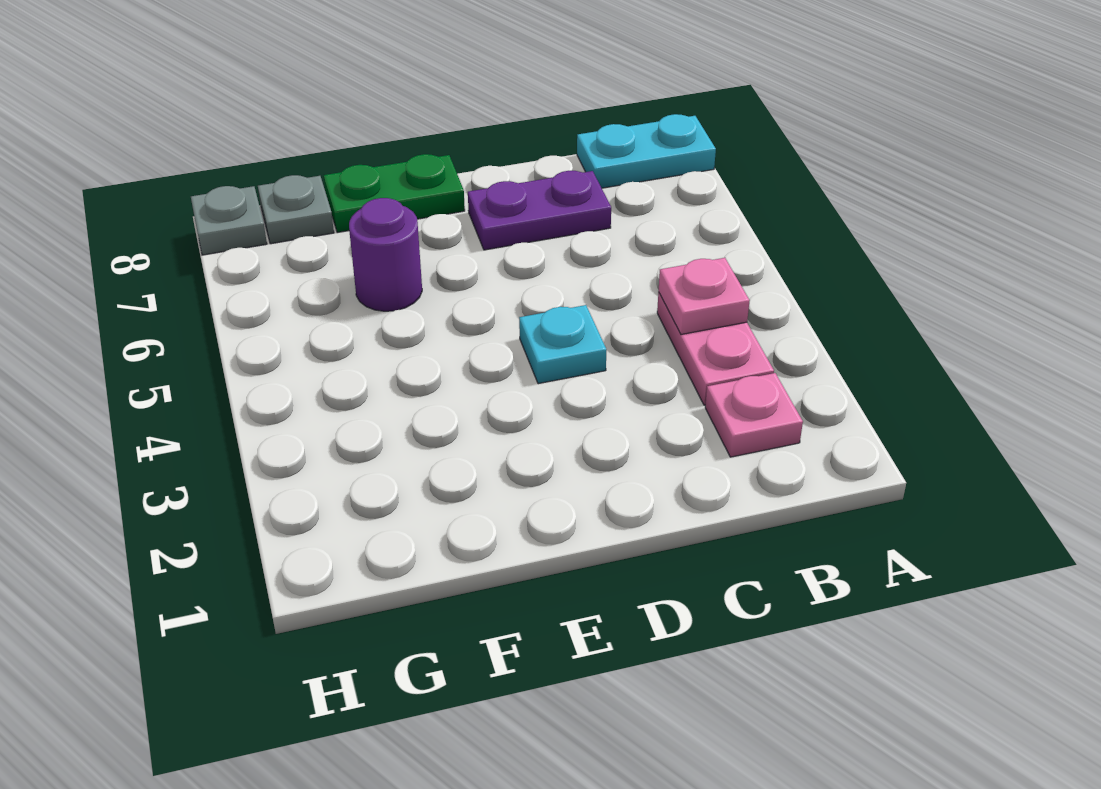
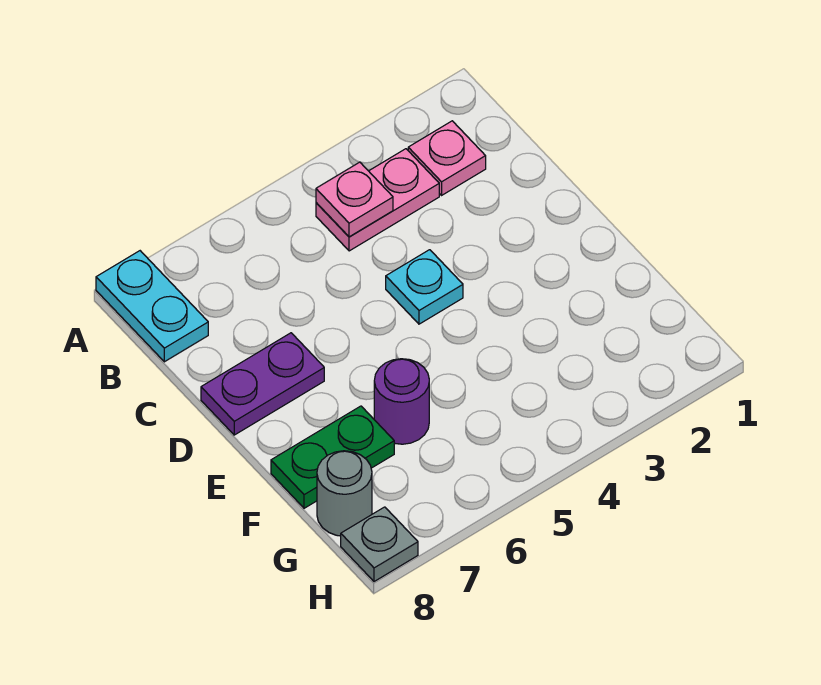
purple 1x2 plate [468,171,611,250] -> purple 1x2 plate turned to [201,333,324,435]
green 1x2 plate [324,154,465,233] -> green 1x2 plate turned to [271,406,394,508]
grey 1x1 plate [258,175,334,244] -> grey 1x1 round brick [317,451,372,536]

